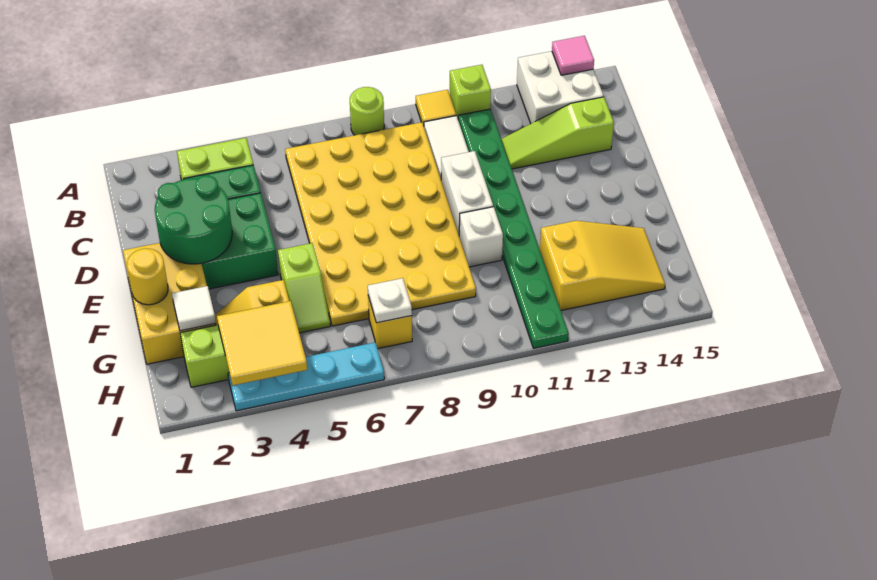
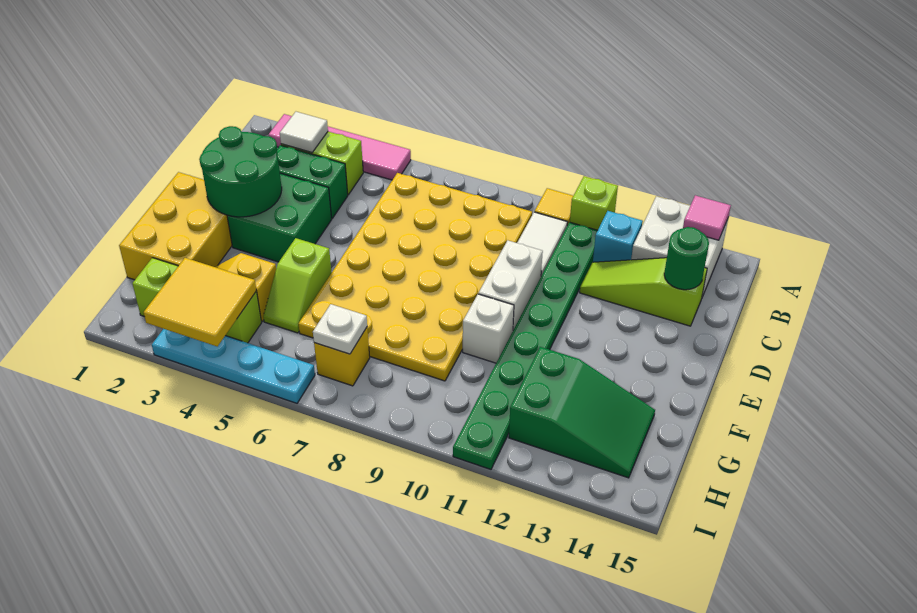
none -> pink 1x4 tile [268,114,411,180]
lime 1x1 round brick [350,87,384,135] -> none
none -> cyan 1x1 brick [593,211,643,262]
none -> green 1x1 round brick [664,227,709,290]
yellow 1x1 round brick [127,249,168,305] -> none
white 1x1 tile [172,286,216,331] -> white 1x1 tile moved to [280,112,328,153]
yellow 2x3 slope [540,221,665,310] -> green 2x3 slope [509,347,655,478]

